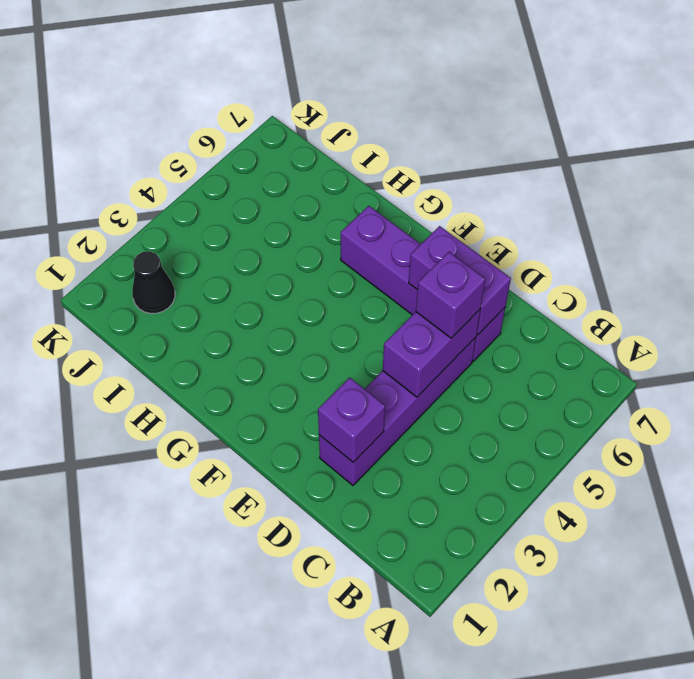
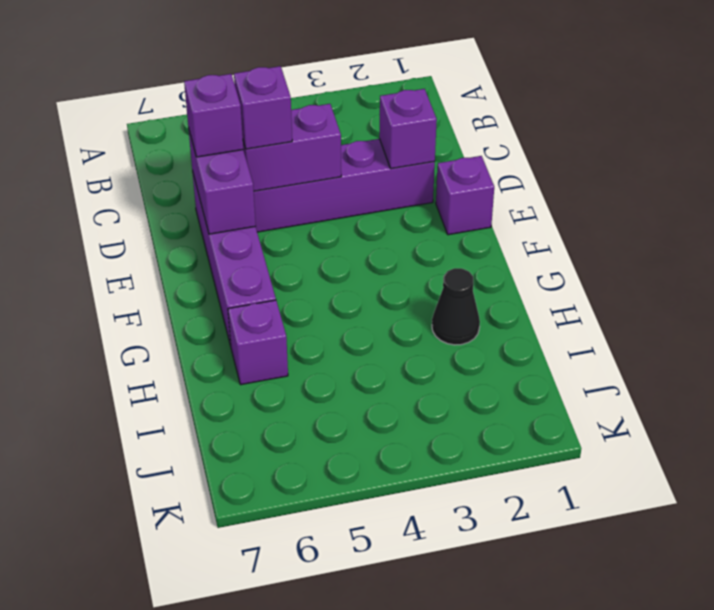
none -> purple 1x1 brick [184,74,243,157]
none -> purple 1x1 brick [436,156,494,235]
none -> purple 1x1 brick [228,300,288,385]
black 1x1 cone [132,251,175,314] -> black 1x1 cone moved to [432,268,480,345]

